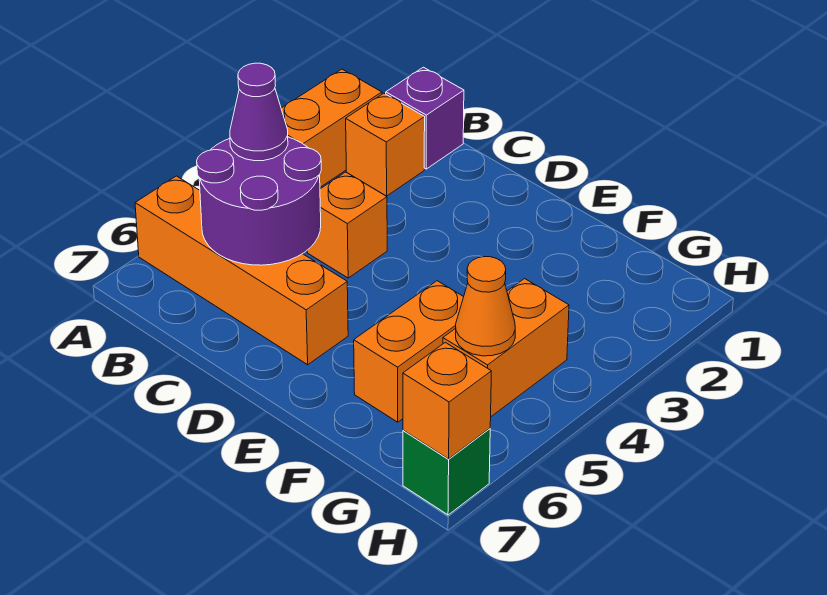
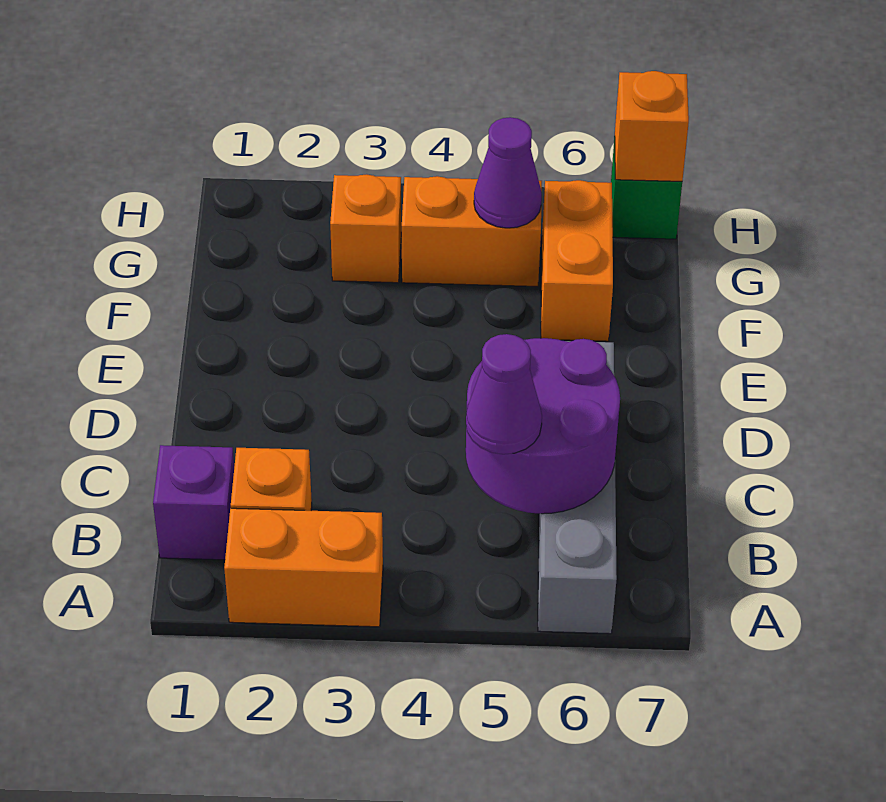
orange 1x4 brick [135,176,348,365] -> grey 1x4 brick [538,341,617,634]
orange 1x1 brick [307,172,387,278] -> orange 1x1 brick moved to [330,174,401,283]
orange 1x2 brick [354,281,463,422] -> orange 1x2 brick turned to [541,180,613,341]
orange 1x1 cone [455,257,515,356] -> purple 1x1 cone [474,117,542,228]

